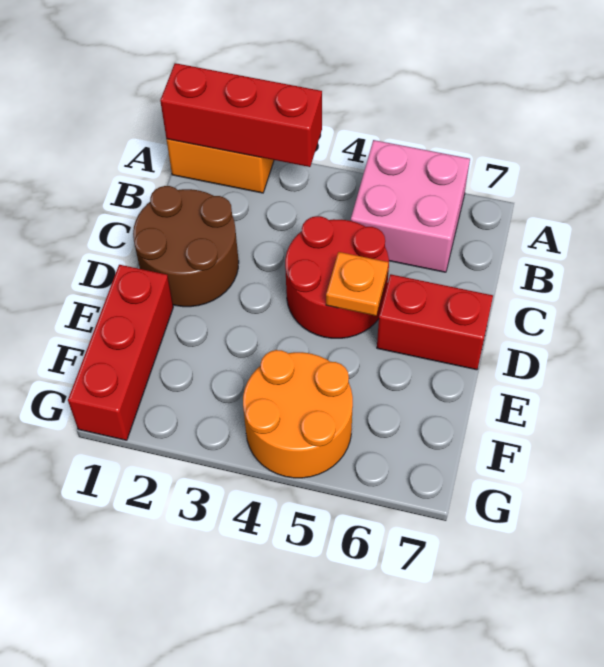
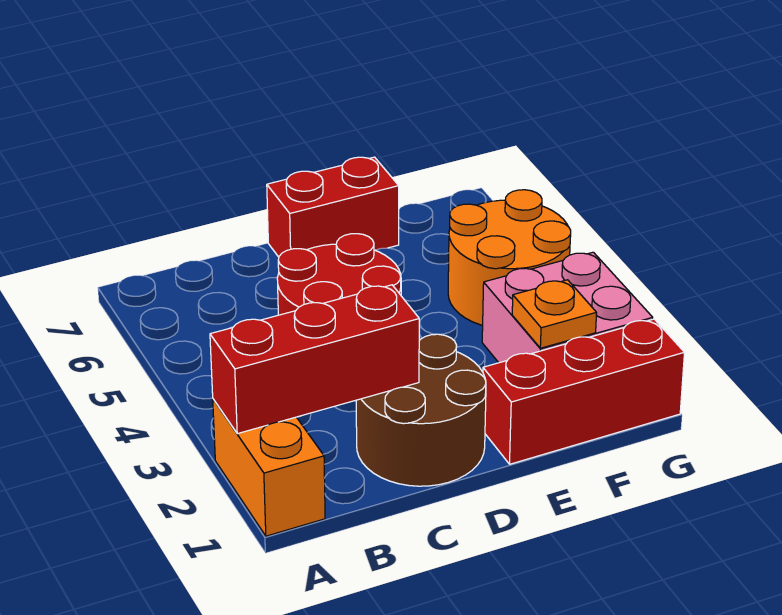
red 1x3 brick [160,63,322,167] -> red 1x3 brick turned to [210,285,419,434]
pink 2x2 brick [351,140,470,272] -> pink 2x2 brick moved to [482,252,653,363]
orange 1x1 plate [326,252,388,316] -> orange 1x1 plate moved to [512,280,597,348]
red 1x2 brick [377,274,493,370] -> red 1x2 brick turned to [267,157,399,257]

